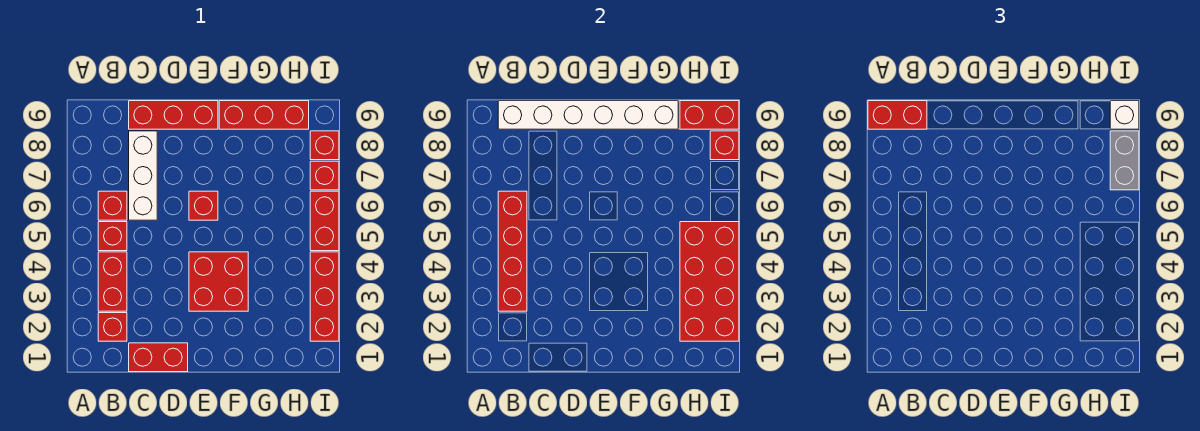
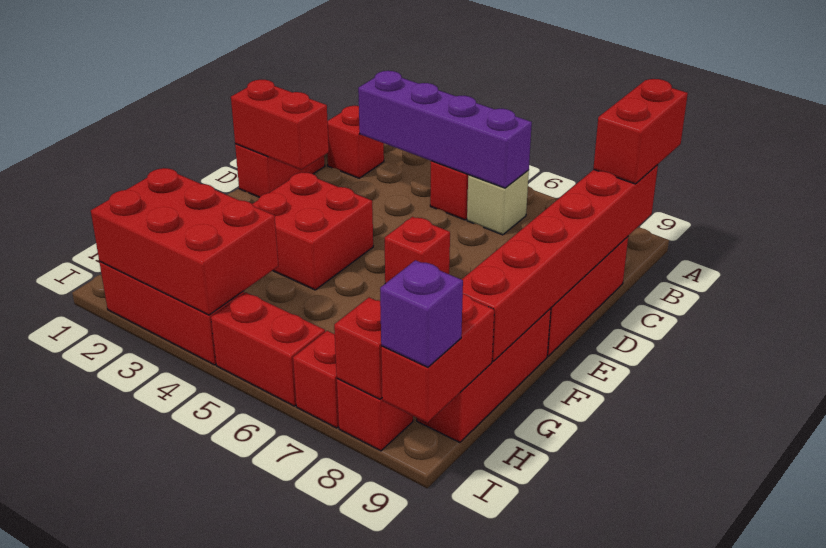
red 1x2 brick [98,252,127,311] -> red 1x2 brick moved to [231,80,329,170]
red 1x4 brick [498,191,527,311] -> purple 1x4 brick [358,71,532,188]
red 1x1 brick [98,191,127,220] -> tan 1x1 brick [467,170,529,235]
white 1x6 brick [498,101,678,129] -> red 1x6 brick [462,165,658,361]
white 1x3 brick [129,131,157,220] -> none
red 2x4 brick [680,222,739,341] -> red 2x3 brick [91,168,278,315]
grey 1x2 brick [1110,131,1139,190] -> none
white 1x1 brick [1110,101,1139,129] -> purple 1x1 brick [380,260,463,367]

